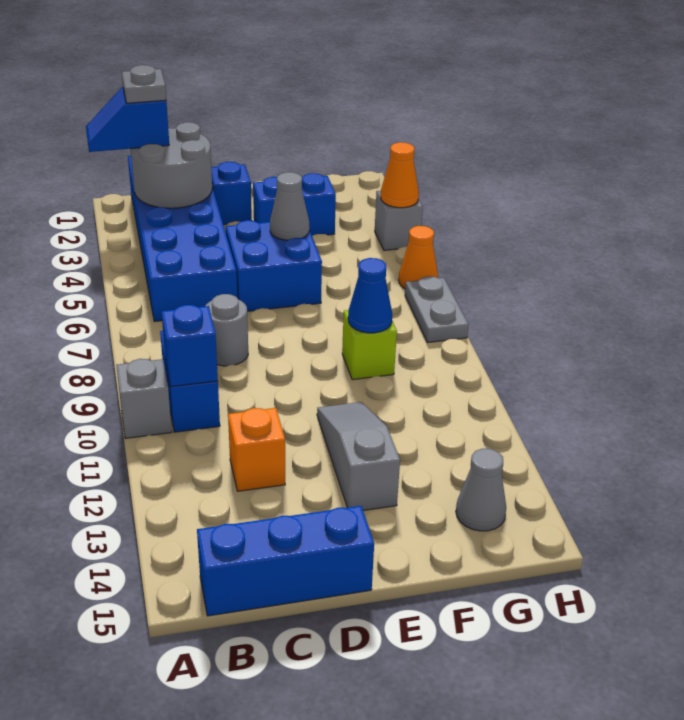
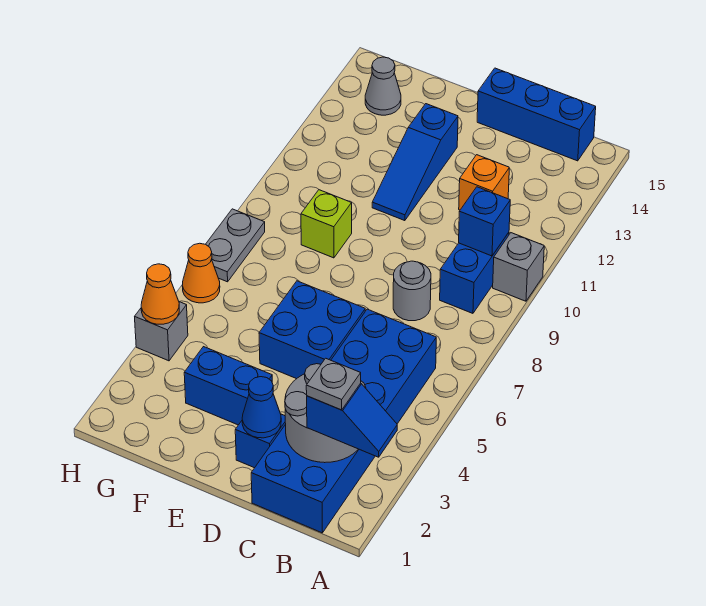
grey 1x1 cone [270,172,309,240] -> none
grey 1x3 slope [317,402,400,510] -> blue 1x3 slope [372,104,458,221]
blue 1x1 cone [348,258,392,333] -> blue 1x1 cone moved to [242,377,281,438]

